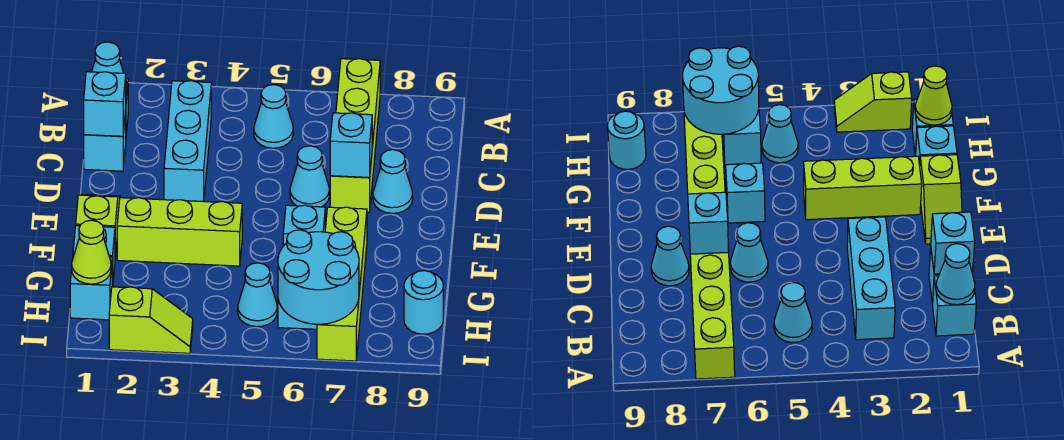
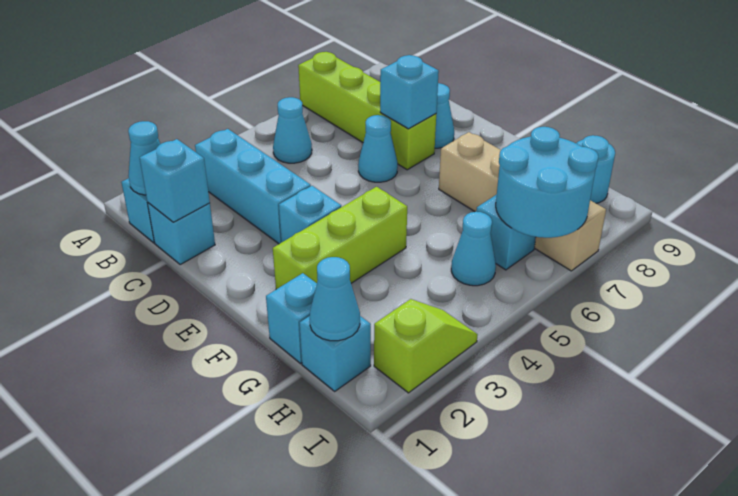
lime 1x2 slope [76,194,120,257] -> none
cyan 1x1 brick [283,205,325,246] -> cyan 1x1 brick moved to [279,186,341,242]
lime 1x4 brick [317,207,367,361] -> tan 1x4 brick [439,132,606,271]
lime 1x1 cone [72,220,111,284] -> cyan 1x1 cone [310,257,360,341]

